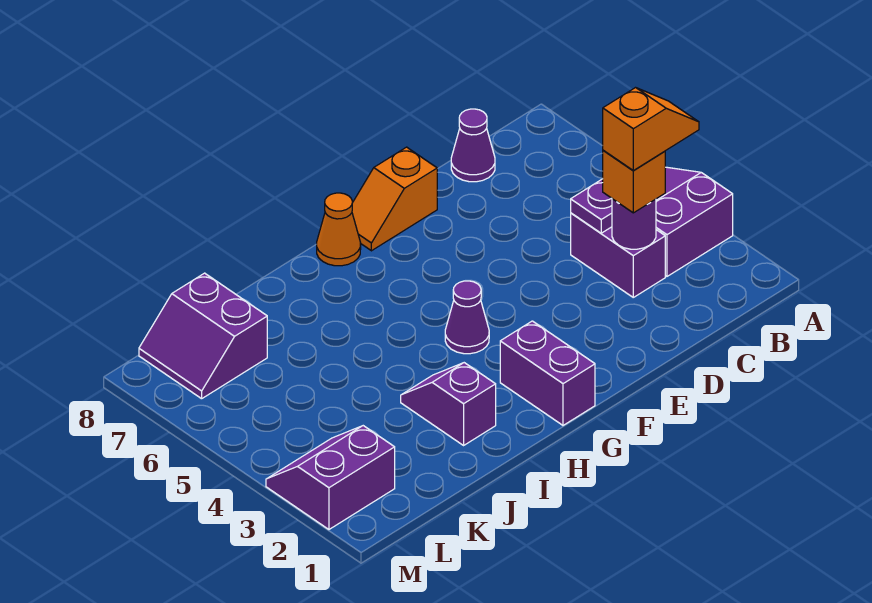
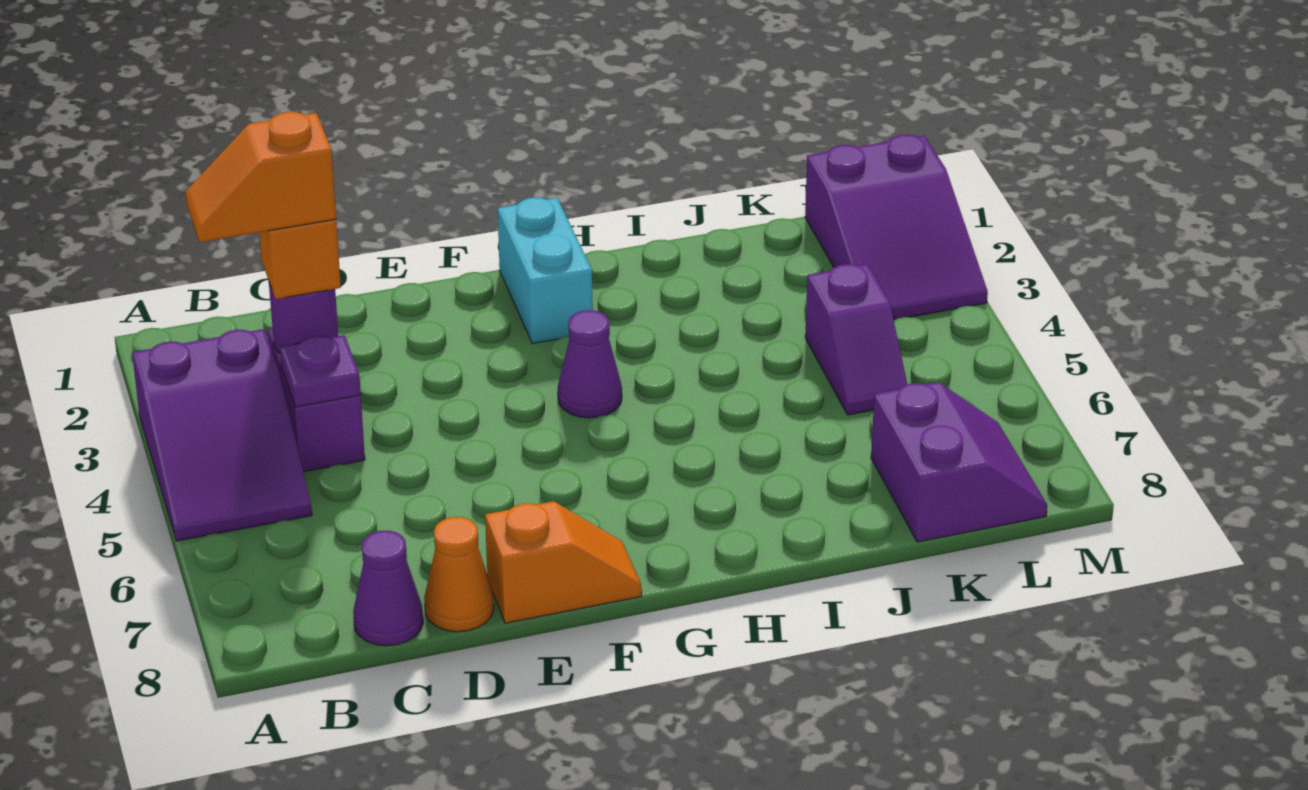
purple 1x2 brick [500,321,595,425] -> cyan 1x2 brick [498,198,593,344]
orange 1x1 cone [317,193,361,266] -> orange 1x1 cone moved to [424,517,494,632]
purple 1x2 slope [401,363,496,445] -> purple 1x2 slope moved to [805,264,907,415]
purple 2x2 slope [266,426,395,529] -> purple 2x3 slope [805,135,988,320]

